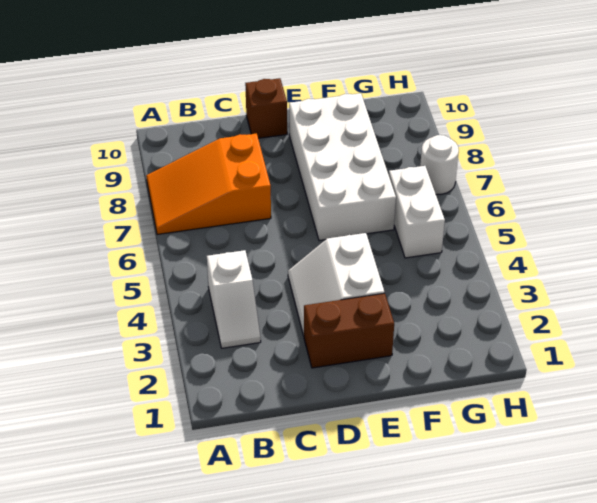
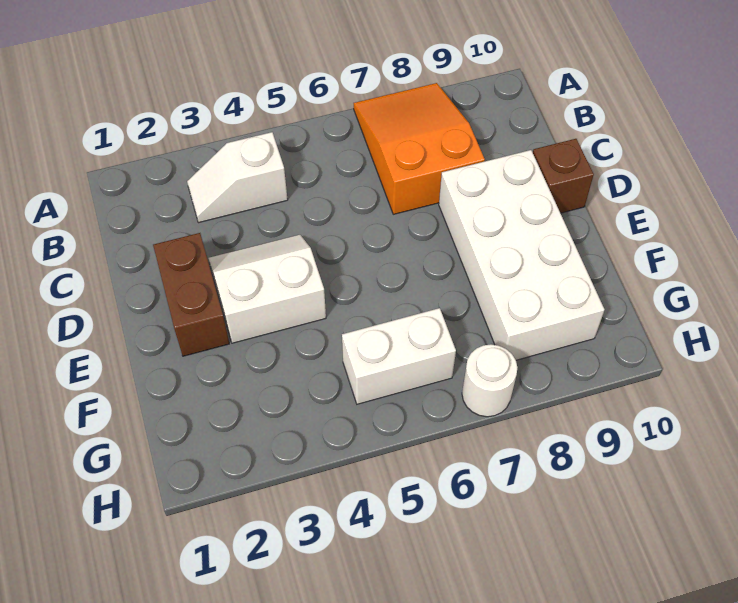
white 2x4 brick [289,93,396,241] -> white 2x4 brick turned to [439,150,605,360]

